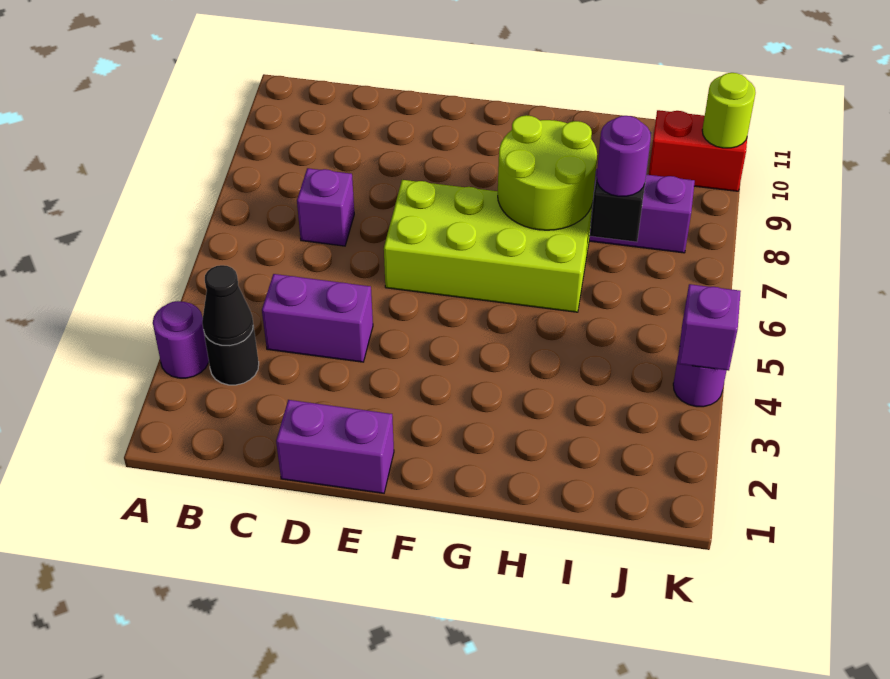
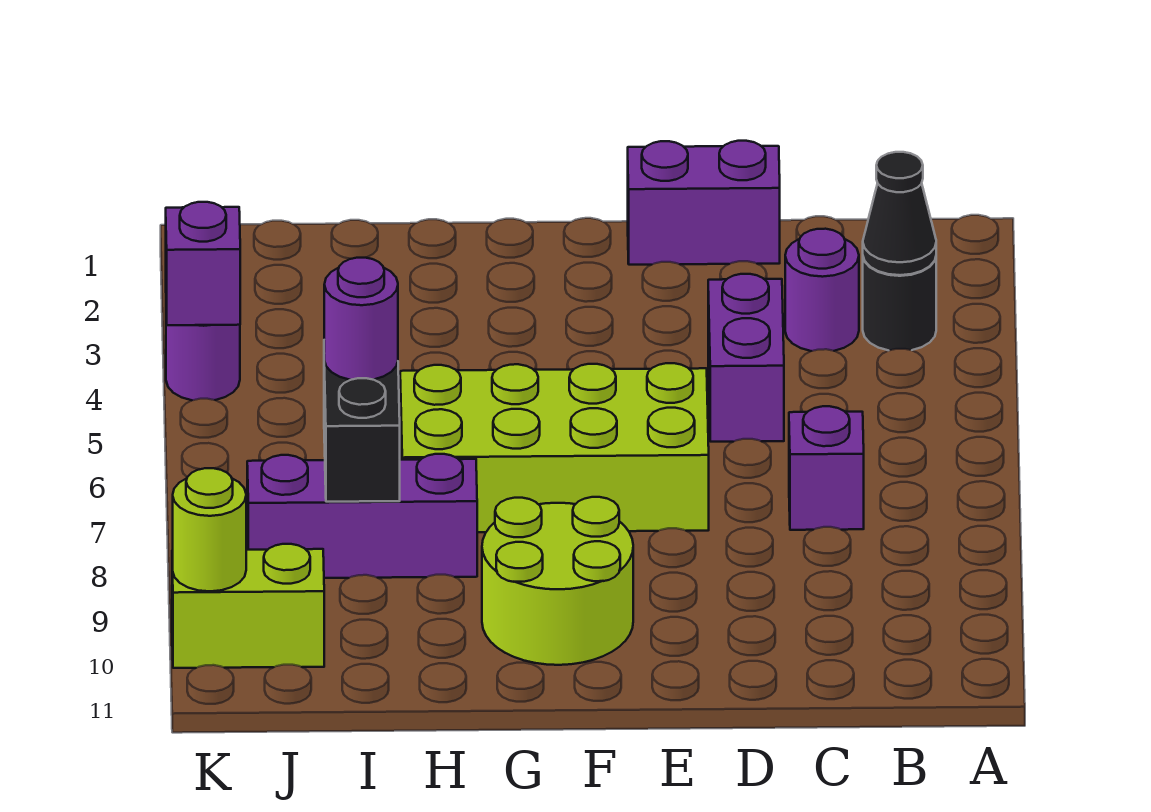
purple 1x1 round brick [153,301,209,378] -> purple 1x1 round brick moved to [785,229,859,351]
purple 1x2 brick [262,274,373,362] -> purple 1x2 brick turned to [708,274,784,442]
lime 2x2 round brick [498,115,597,230] -> lime 2x2 round brick moved to [482,497,633,665]
red 1x2 brick [649,110,747,191] -> lime 1x2 brick [172,544,324,668]

